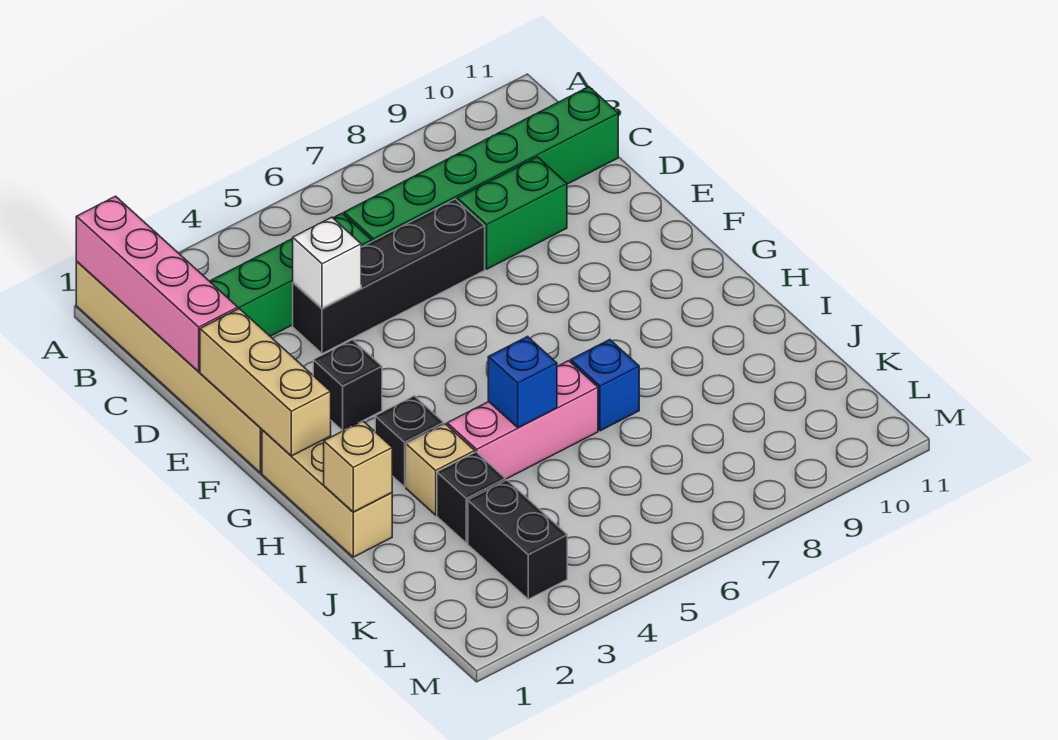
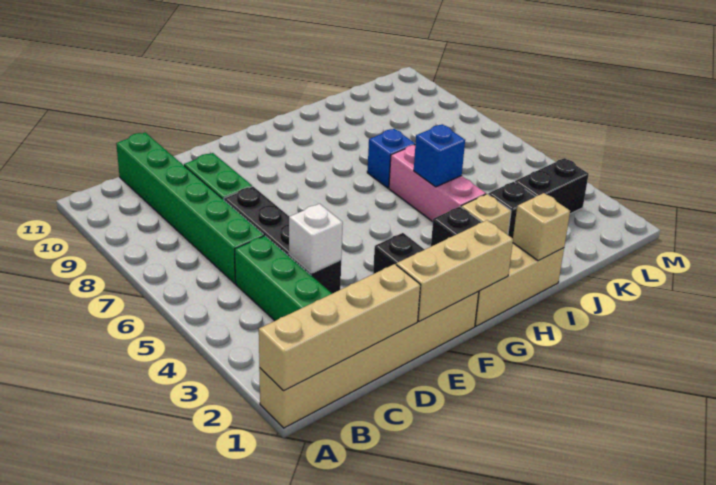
pink 1x4 brick [76,196,238,371] -> tan 1x4 brick [259,264,420,390]

